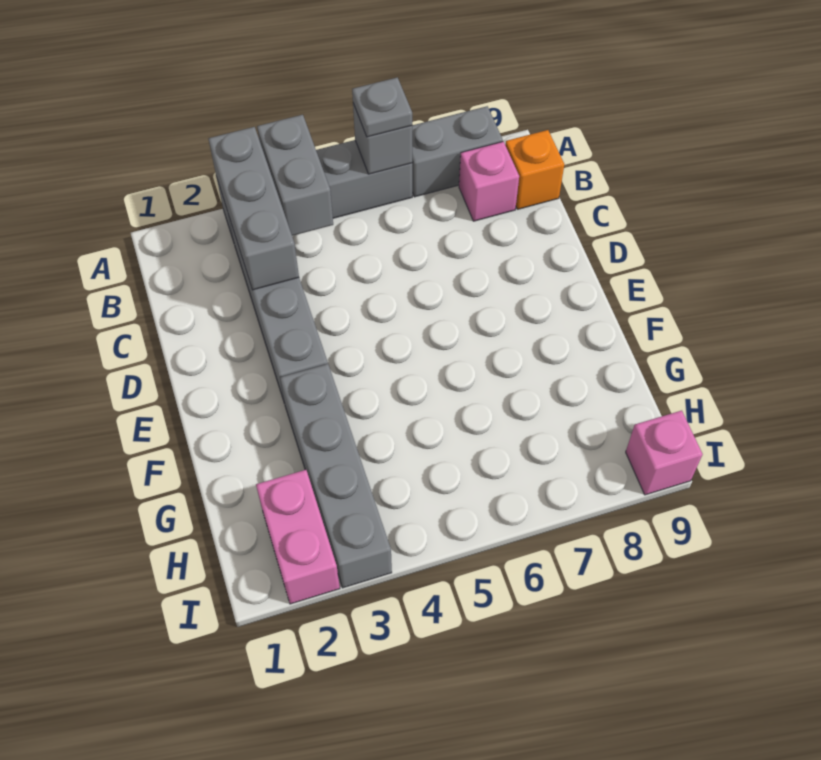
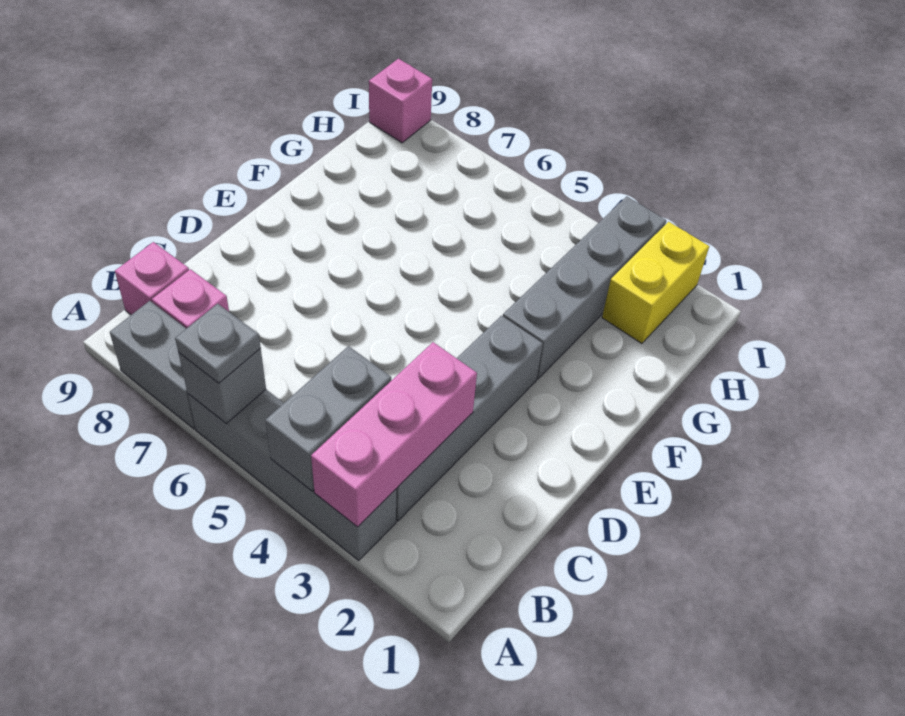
grey 1x3 brick [208,127,299,290] -> pink 1x3 brick [311,342,477,527]
orange 1x1 brick [505,130,564,209] -> pink 1x1 brick [115,242,189,315]
pink 1x2 brick [256,470,340,604] -> yellow 1x2 brick [602,222,709,344]

